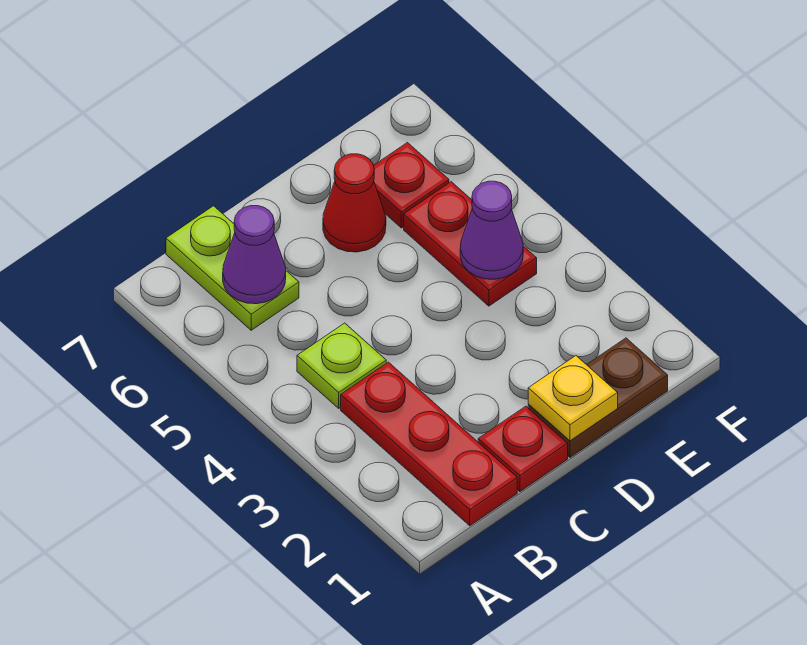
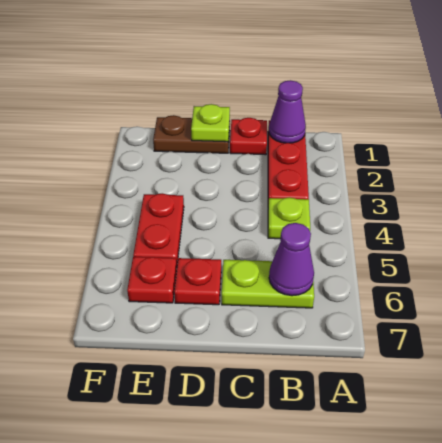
lime 1x2 plate [166,206,299,330] -> lime 1x2 plate turned to [222,260,314,308]
yellow 1x1 plate [528,356,618,441] -> lime 1x1 plate [191,104,230,142]
red 1x1 cone [323,154,386,252] -> red 1x1 plate [174,258,221,305]
purple 1x1 cone [460,181,523,279] -> purple 1x1 cone moved to [269,80,306,143]

